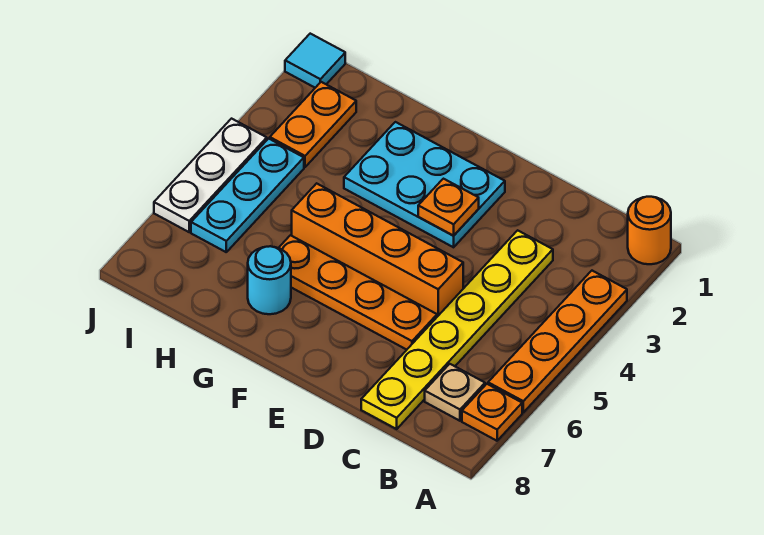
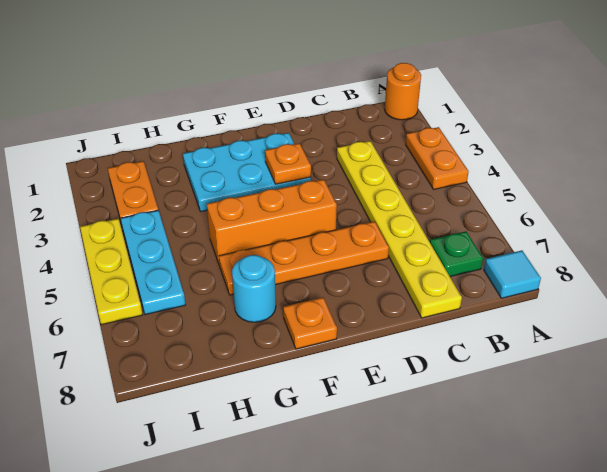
orange 1x4 plate [488,271,627,412] -> orange 1x2 plate [406,127,469,189]
orange 1x1 plate [462,384,522,441] -> orange 1x1 plate moved to [283,297,337,349]
tan 1x1 plate [425,364,485,421] -> green 1x1 plate [430,231,483,277]
orange 1x4 brick [292,183,463,317] -> orange 1x3 brick [207,179,337,265]
cyan 1x1 tile [285,34,345,88] -> cyan 1x1 tile moved to [484,250,541,298]
white 1x3 plate [154,119,267,232] -> yellow 1x3 plate [80,219,143,325]

